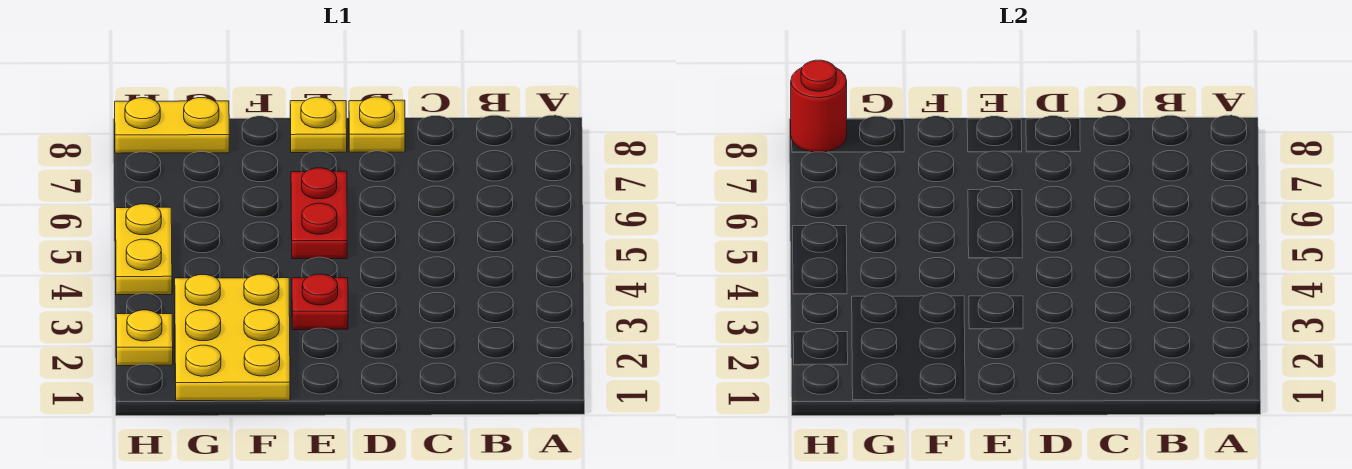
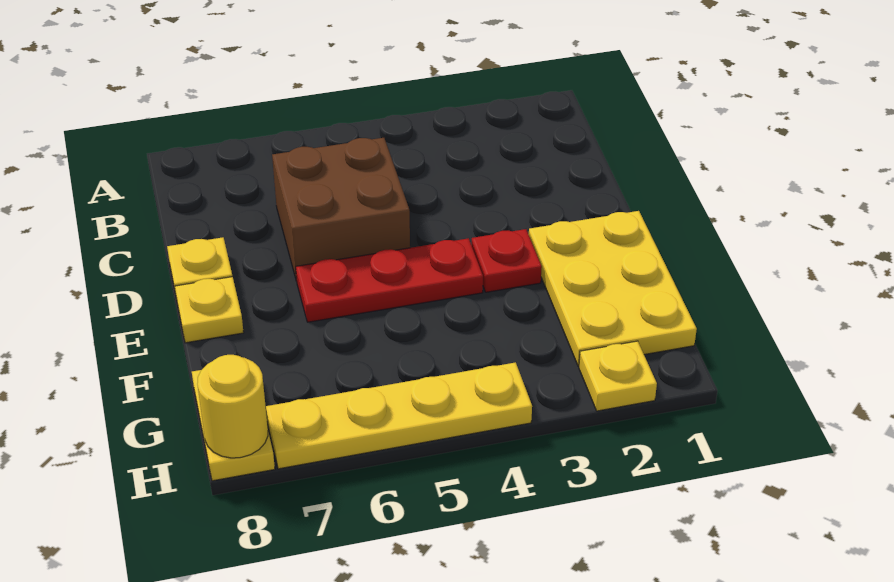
none -> brown 2x2 brick [272,138,410,281]
red 1x2 plate [291,168,347,259] -> red 1x3 plate [296,238,483,322]
yellow 2x3 plate [175,274,290,401] -> yellow 2x3 plate turned to [529,211,697,366]
yellow 1x2 plate [116,204,172,295] -> yellow 1x4 plate [266,362,532,469]
red 1x1 round brick [791,60,847,152] -> yellow 1x1 round brick [197,355,268,458]

